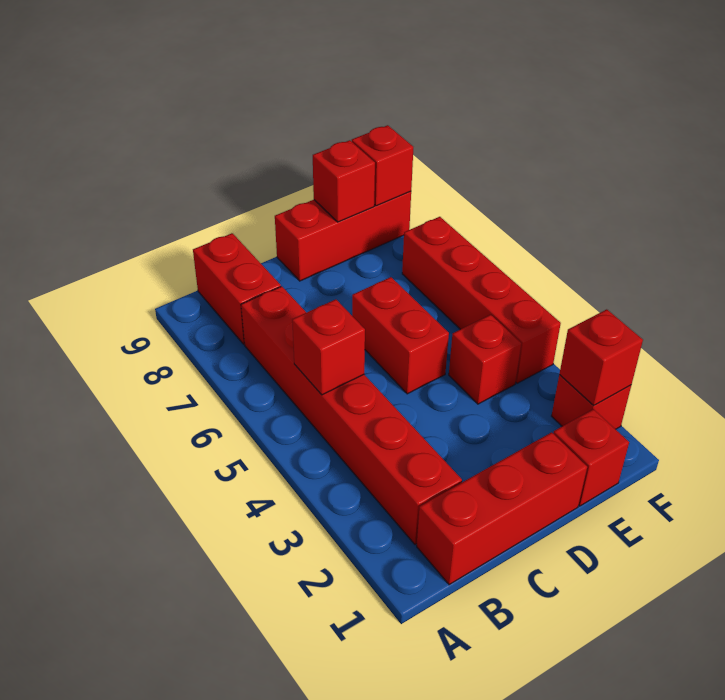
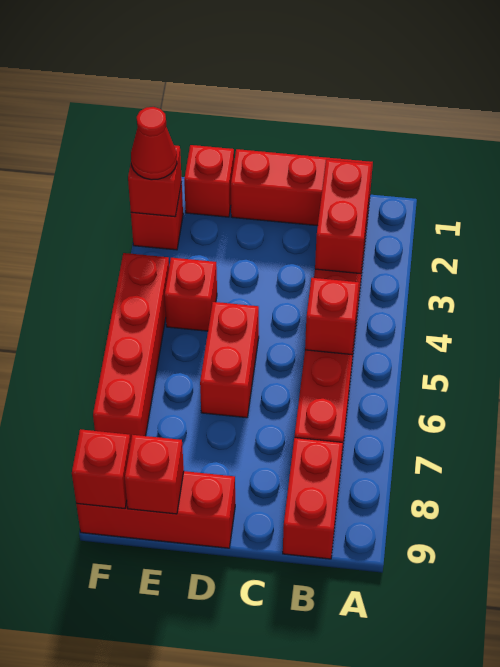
none -> red 1x2 brick [315,160,372,274]
none -> red 1x1 cone [131,107,177,180]

